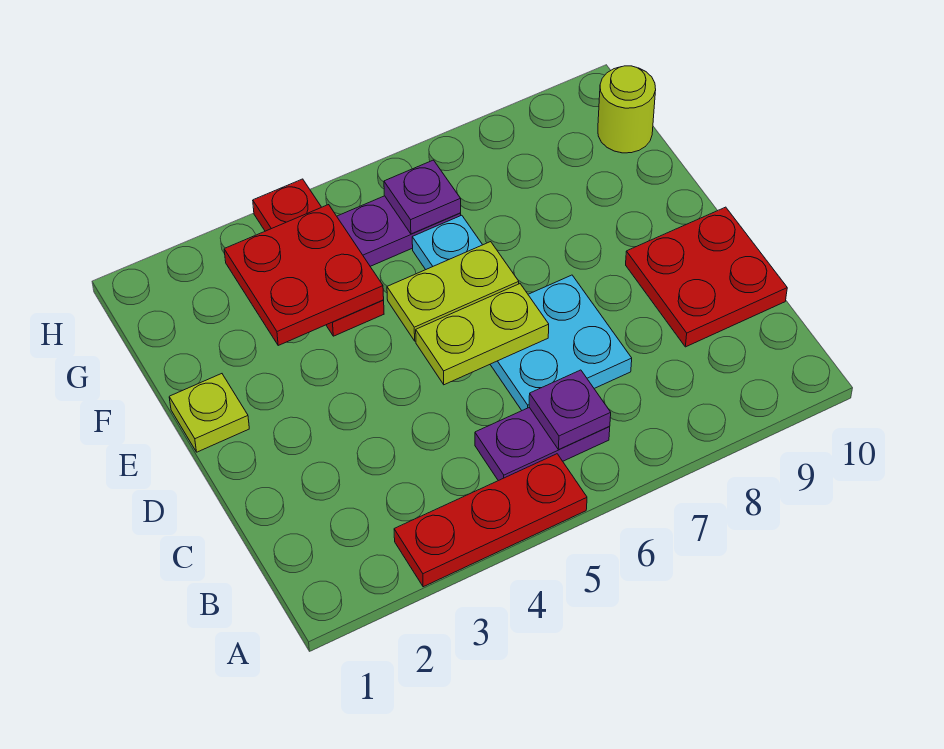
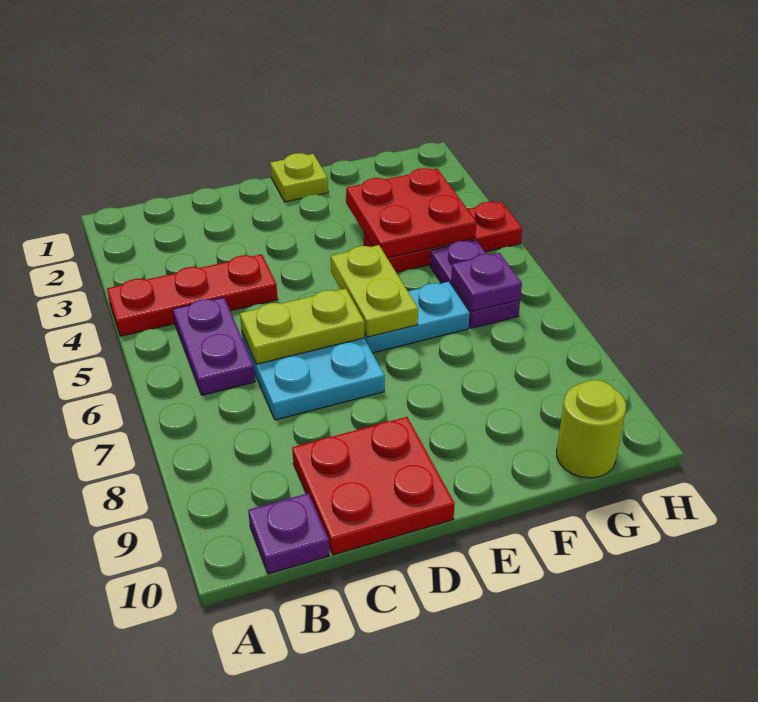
red 1x3 plate [394,454,587,587] -> red 1x3 plate turned to [107,254,278,336]
purple 1x1 plate [529,370,611,450] -> purple 1x1 plate moved to [248,493,329,574]
lime 1x2 plate [416,284,549,385] -> lime 1x2 plate turned to [240,289,364,364]

